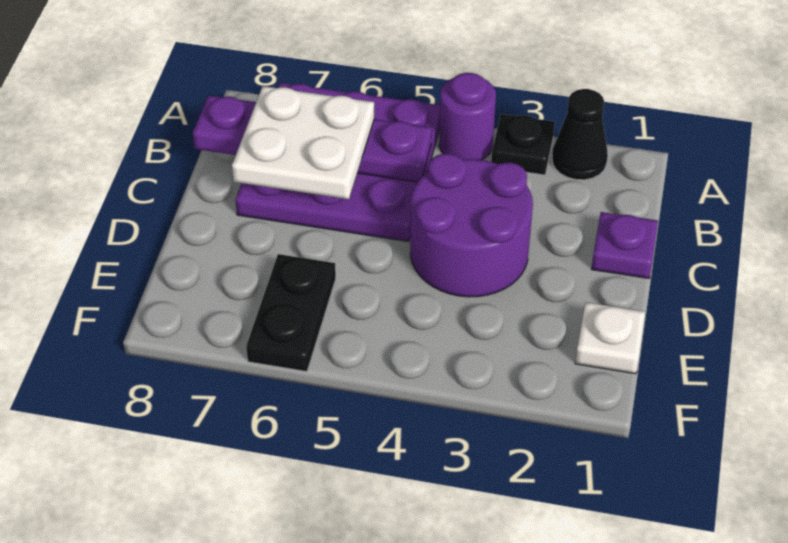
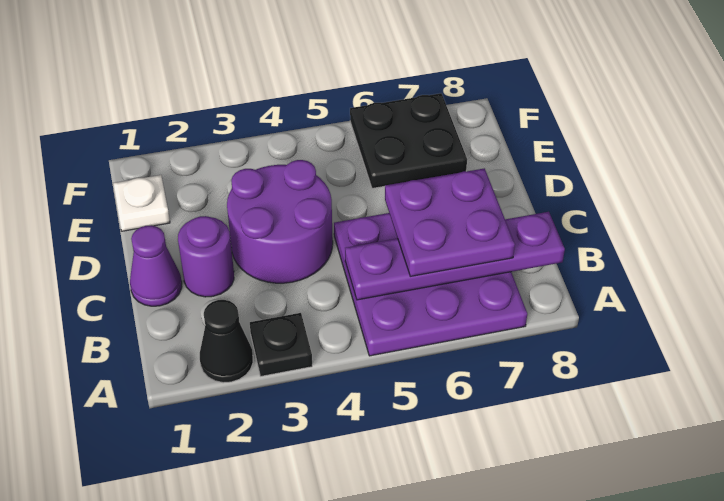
purple 1x1 round brick [439,73,496,160] -> purple 1x1 round brick moved to [178,216,234,297]
white 2x2 plate [232,86,374,199] -> purple 2x2 plate [385,168,515,276]
purple 1x1 plate [591,212,658,278] -> purple 1x1 cone [130,225,182,306]
black 1x2 plate [246,254,336,372] -> black 2x2 plate [350,93,467,188]

